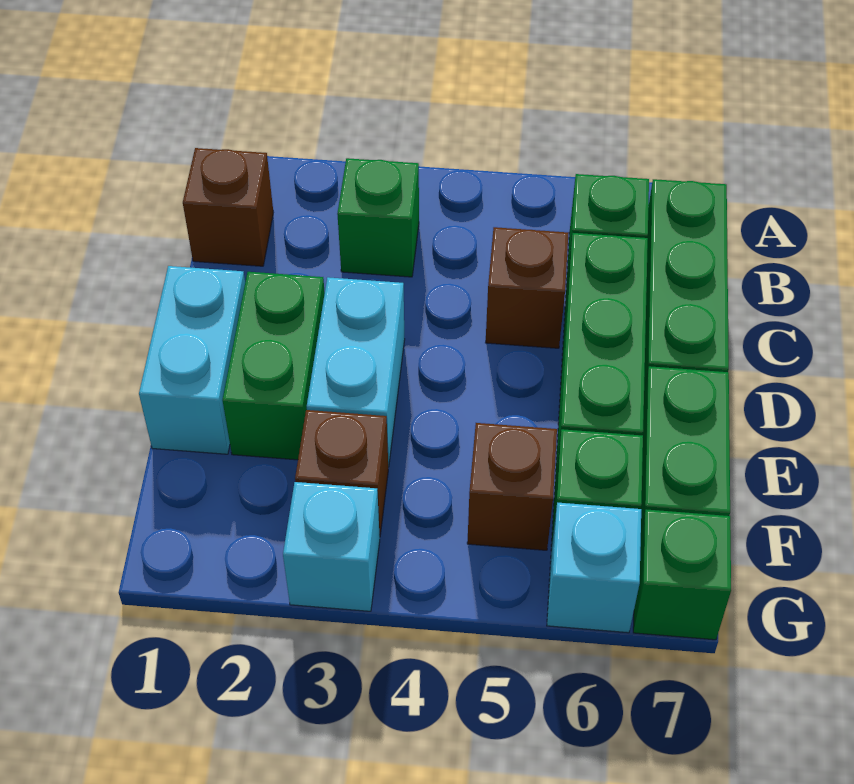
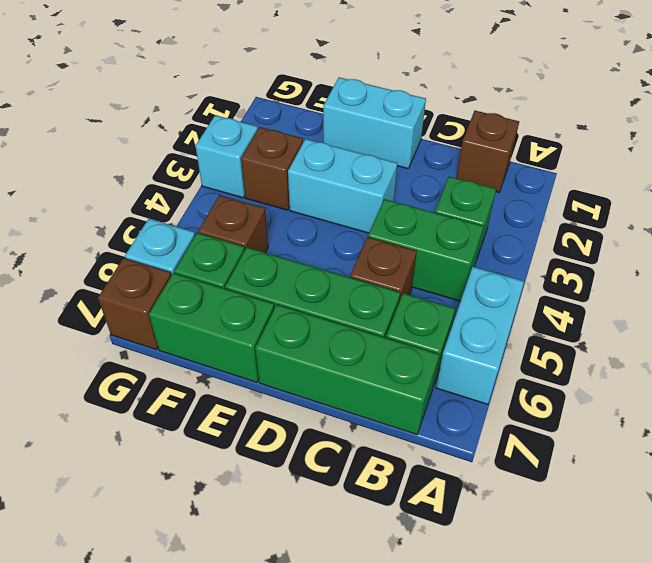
none -> cyan 1x2 brick [436,267,524,404]
green 1x2 brick [223,272,325,460] -> green 1x2 brick moved to [368,199,483,301]
green 1x1 brick [633,509,731,640] -> brown 1x1 brick [98,258,171,350]

